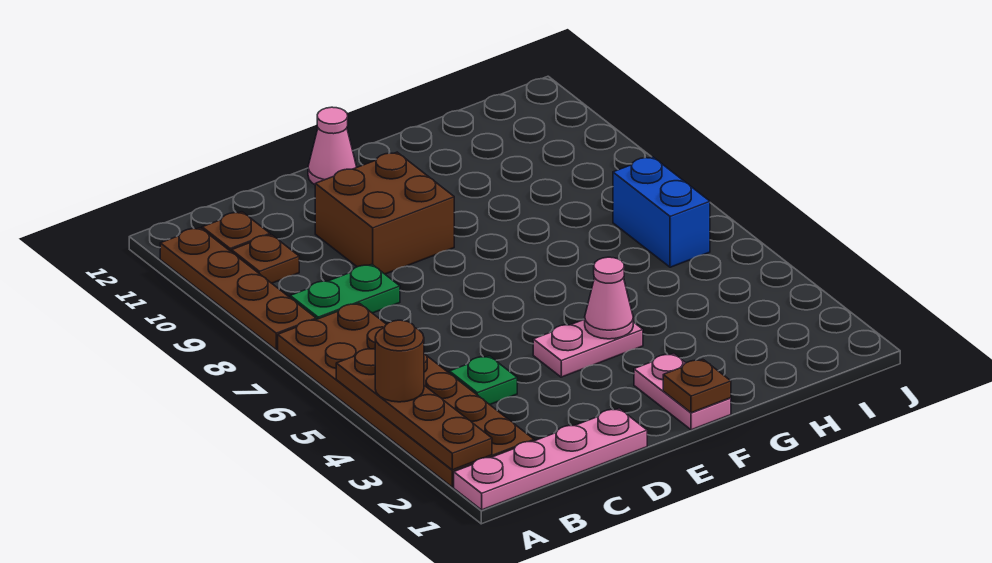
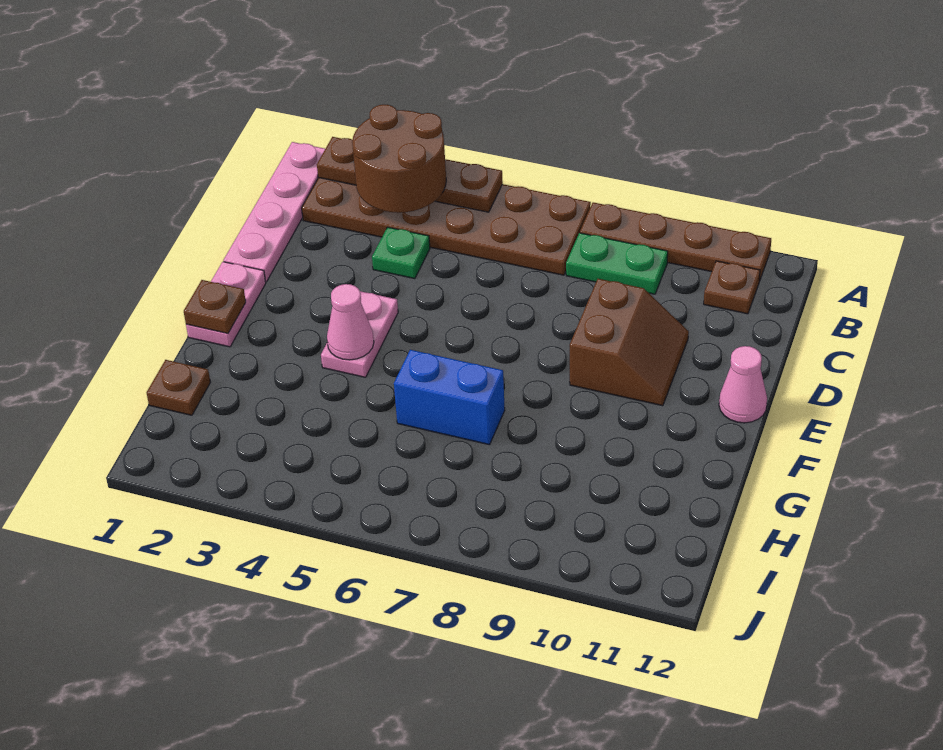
brown 1x1 round brick [375,320,424,402] -> brown 2x2 round brick [352,104,446,213]
green 1x2 plate [290,264,400,320] -> green 1x2 plate turned to [566,233,668,294]
brown 1x1 plate [232,235,299,283] -> brown 1x1 plate moved to [147,360,210,415]
brown 2x2 brick [315,152,454,274] -> brown 2x2 slope [570,279,689,406]
pink 1x2 plate [634,354,731,430] -> pink 1x2 plate turned to [186,262,266,347]
blue 1x2 brick [613,157,710,267] -> blue 1x2 brick moved to [394,350,505,445]

